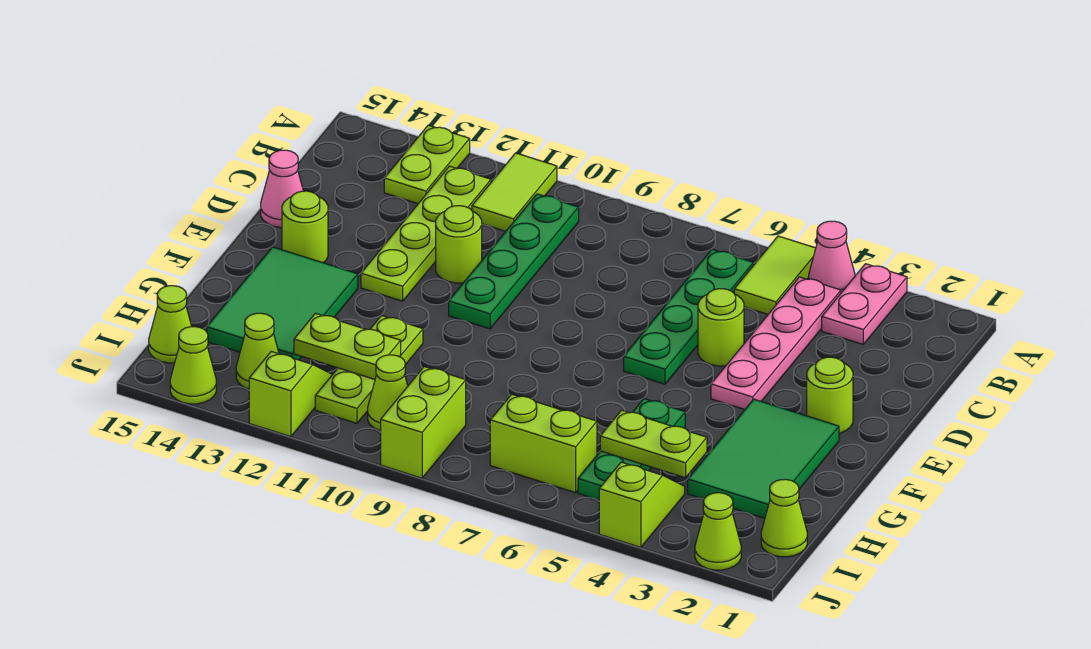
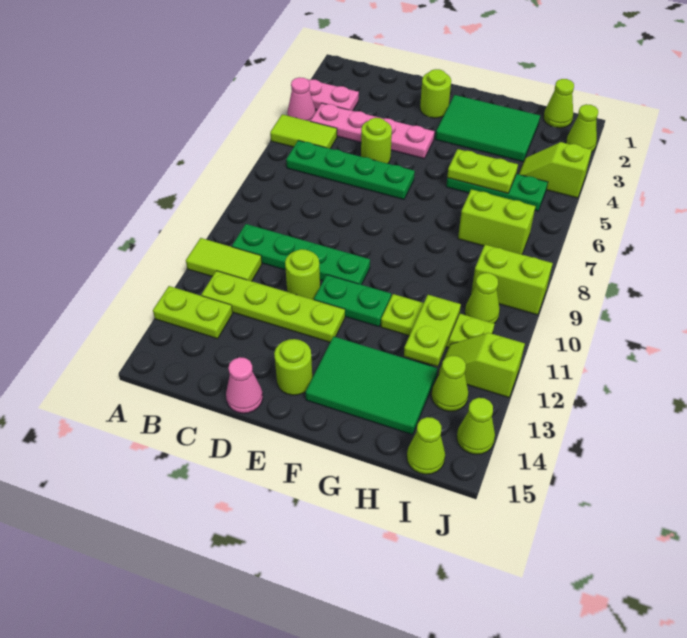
none -> green 1x2 plate [314,275,391,327]
lime 1x2 plate [600,410,707,478] -> lime 1x2 plate turned to [447,149,518,193]
lime 1x2 brick [490,394,597,493] -> lime 1x2 brick turned to [458,189,535,254]

